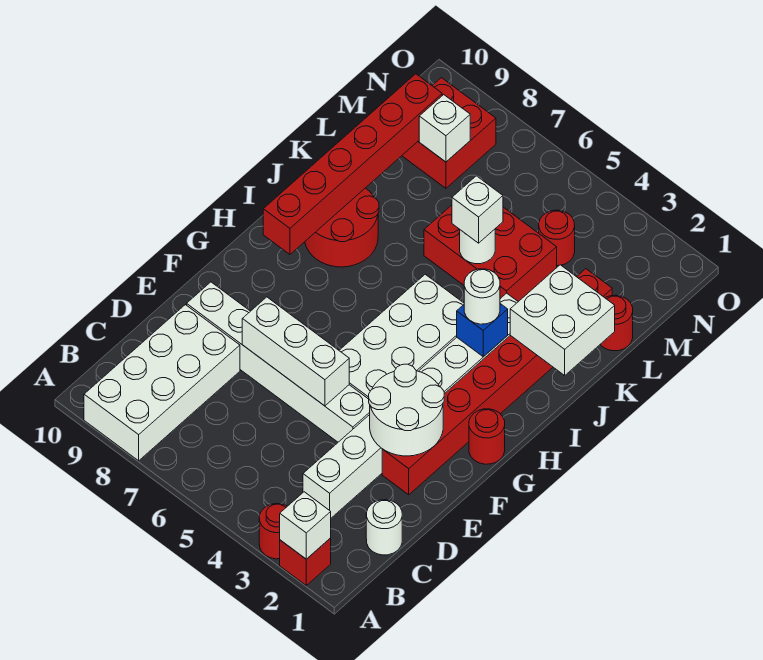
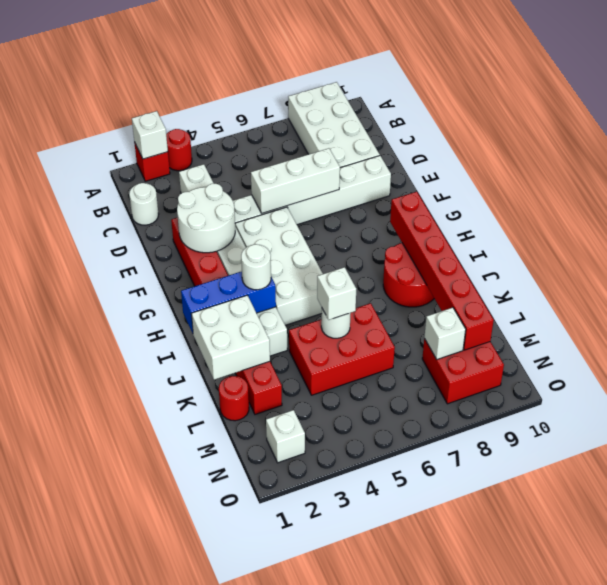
red 1x1 round brick [469,409,505,464] -> none
blue 1x1 brick [457,304,508,357] -> blue 1x3 brick [181,271,276,333]
red 1x1 round brick [539,210,575,266] -> none
none -> white 1x1 brick [266,410,305,463]

